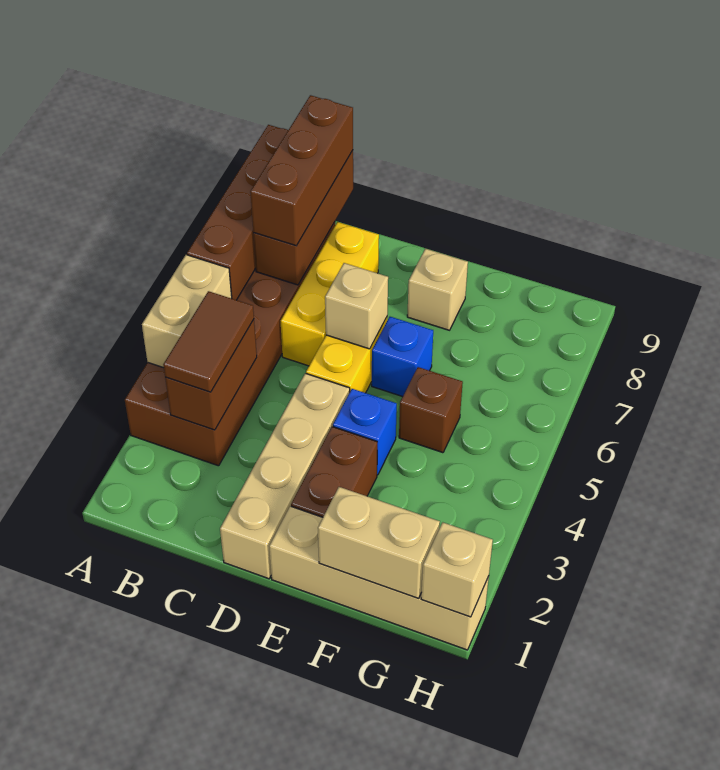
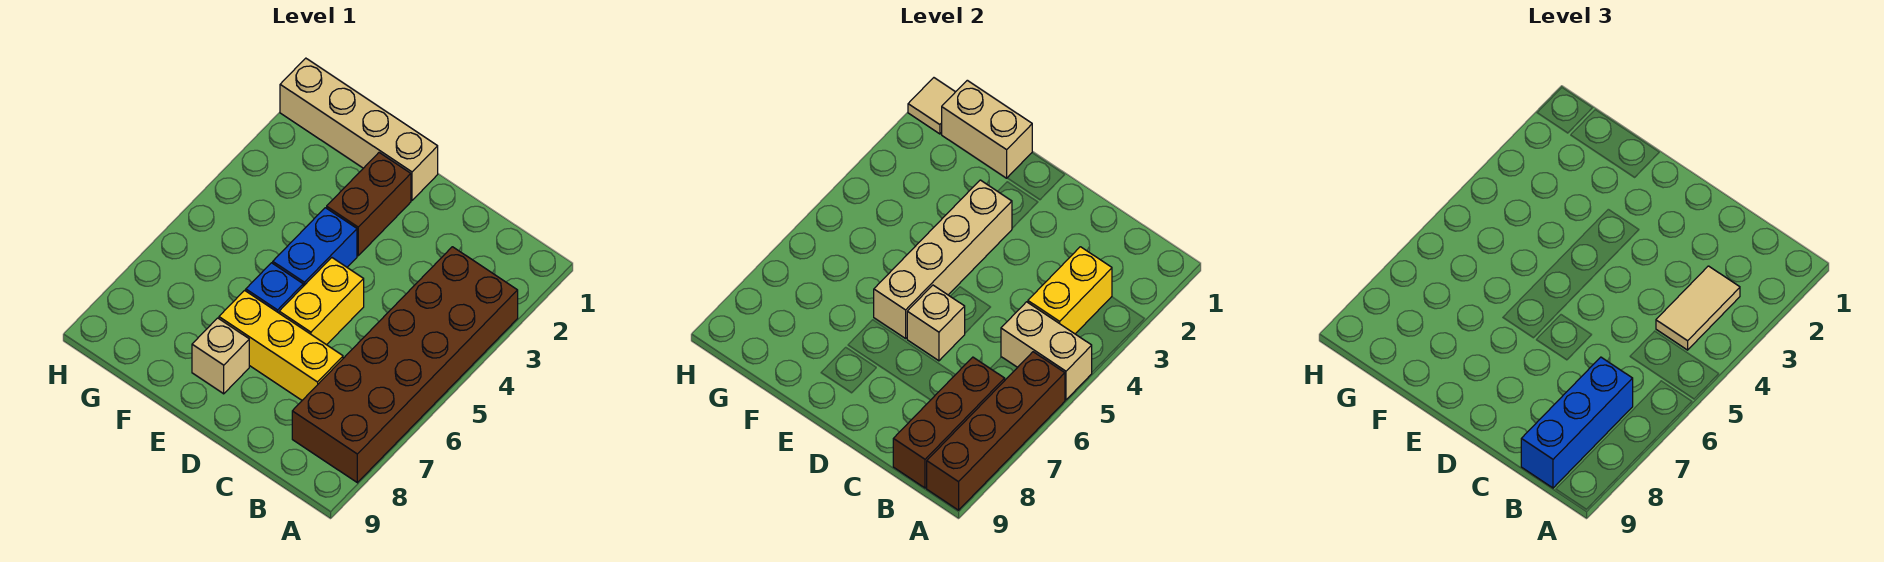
tan 1x2 brick [142,255,232,368] -> tan 1x2 brick turned to [1001,302,1092,400]
brown 1x2 brick [165,319,257,430] -> yellow 1x2 brick [1028,247,1112,334]
brown 1x2 tile [163,291,254,392] -> tan 1x2 tile [1656,266,1740,350]
brown 1x3 brick [250,95,353,246] -> blue 1x3 brick [1521,357,1633,488]
yellow 1x3 brick [281,222,379,366] -> yellow 1x3 brick turned to [219,290,343,400]
tan 1x4 brick [220,373,350,579] -> tan 1x4 brick moved to [874,180,1012,338]
blue 1x1 brick [333,389,397,475] -> blue 1x2 brick [273,208,357,286]
brown 1x1 brick [399,367,463,453] -> none
tan 1x1 brick [421,522,493,617] -> tan 1x1 tile [908,78,955,134]

